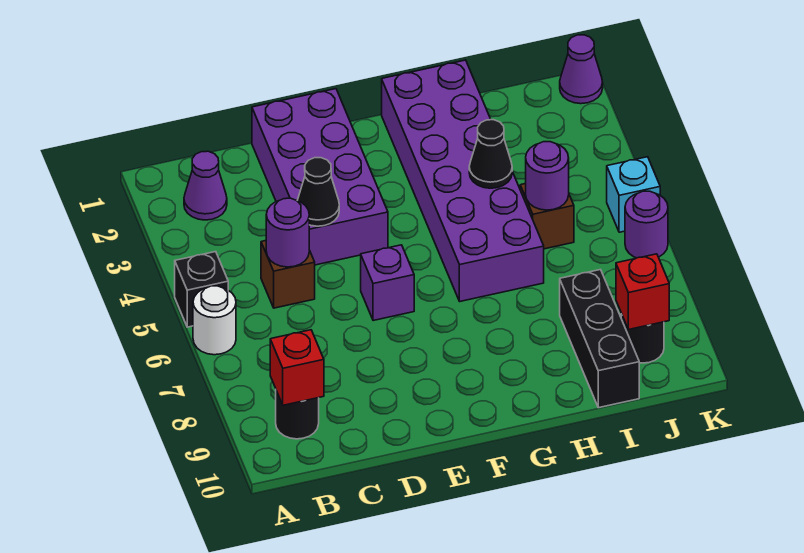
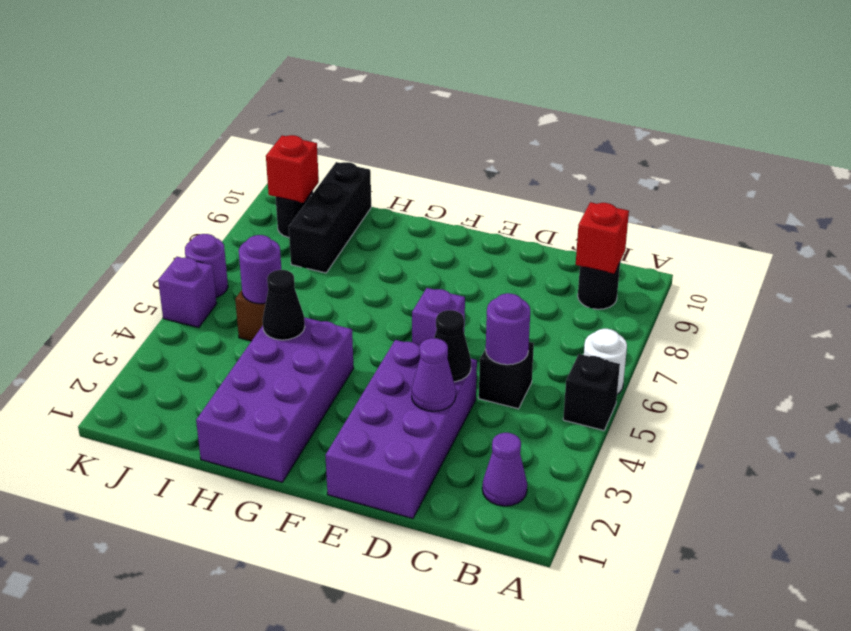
brown 1x1 brick [261,241,315,308] -> black 1x1 brick [479,342,534,409]
purple 2x6 brick [382,60,544,301] -> purple 2x4 brick [196,317,354,482]
purple 1x1 cone [560,35,603,104] -> purple 1x1 cone moved to [412,338,456,411]
cyan 1x1 brick [607,157,660,232] -> purple 1x1 brick [158,257,217,328]

